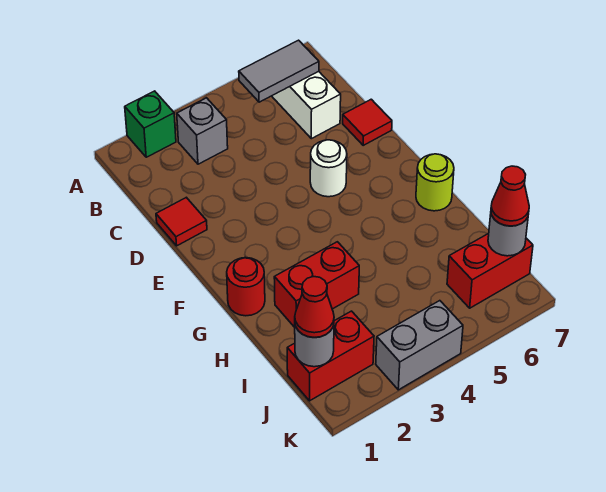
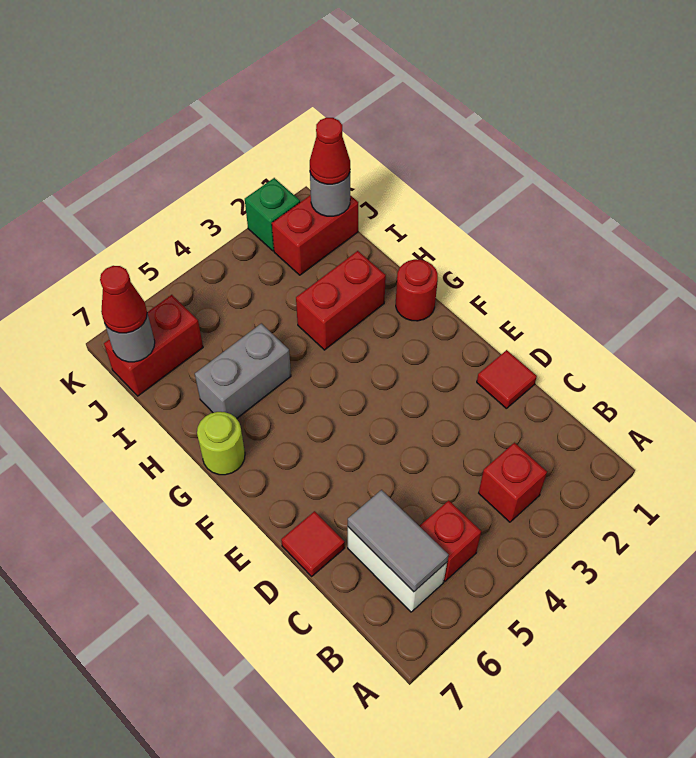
green 1x1 brick [125,91,176,157] -> green 1x1 brick moved to [245,178,300,251]
grey 1x1 brick [177,98,228,164] -> red 1x1 brick [479,443,547,522]
none -> red 1x1 brick [420,500,481,581]
grey 1x2 tile [239,40,319,102] -> grey 1x2 tile turned to [348,490,449,592]
white 1x1 round brick [310,140,347,197] -> none
grey 1x2 brick [376,301,463,390] -> grey 1x2 brick moved to [195,323,291,419]

